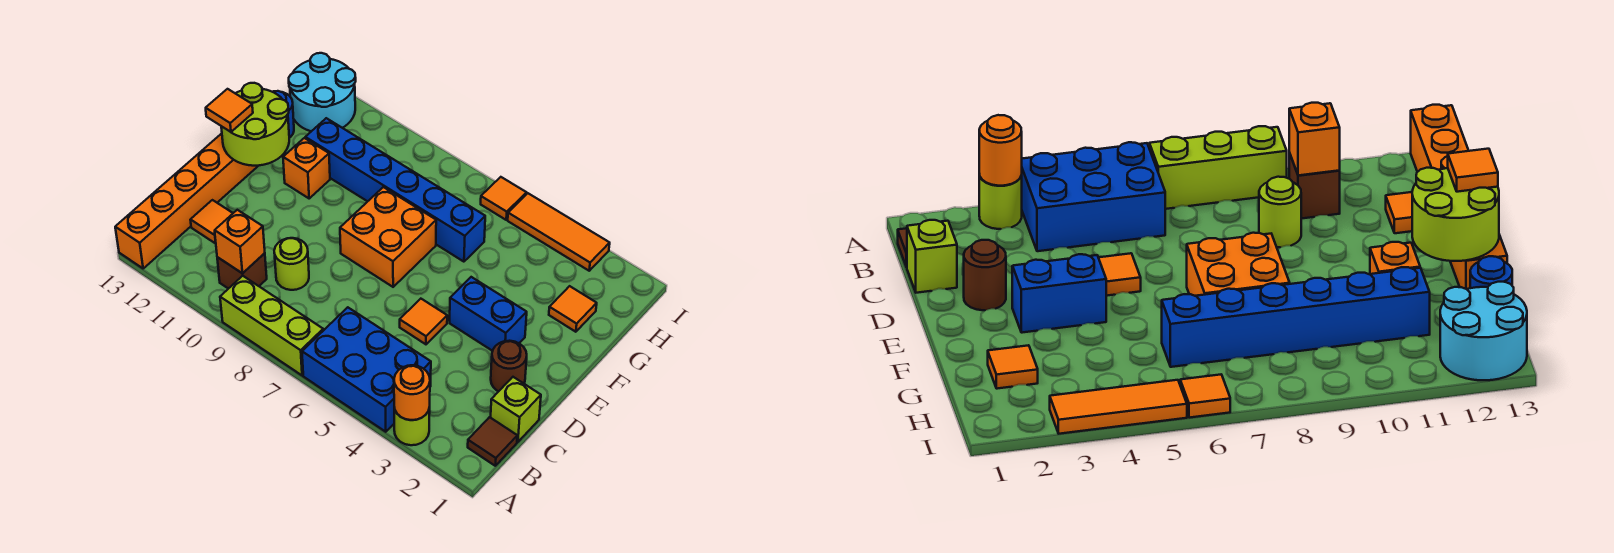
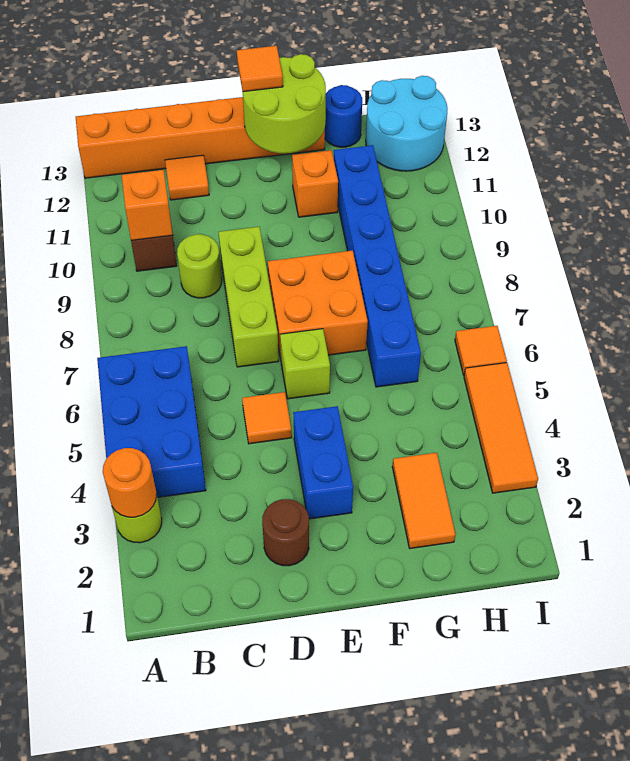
lime 1x3 brick [220,276,323,375] -> lime 1x3 brick moved to [218,227,279,367]
brown 1x1 tile [468,417,517,466] -> none
lime 1x1 brick [491,377,541,442] -> lime 1x1 brick moved to [280,329,330,399]
orange 1x1 tile [549,286,597,332] -> orange 1x2 tile [392,453,455,548]

